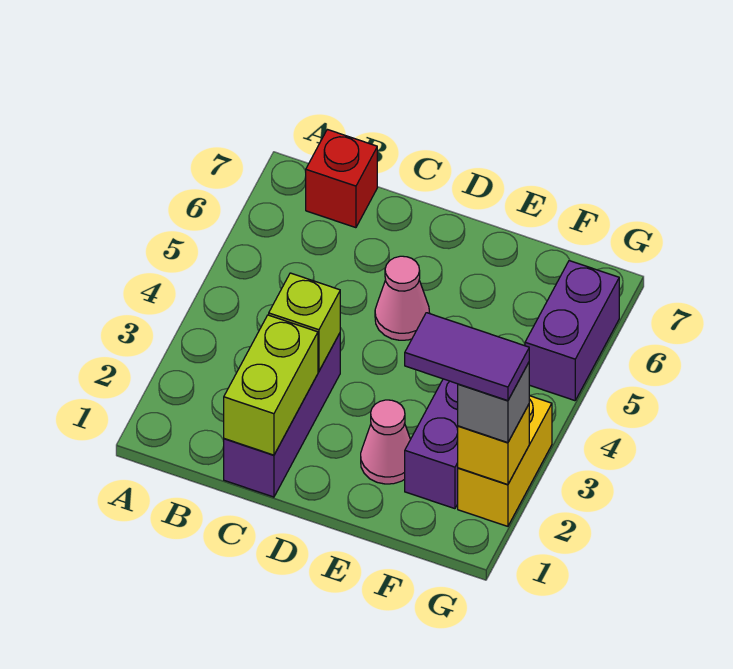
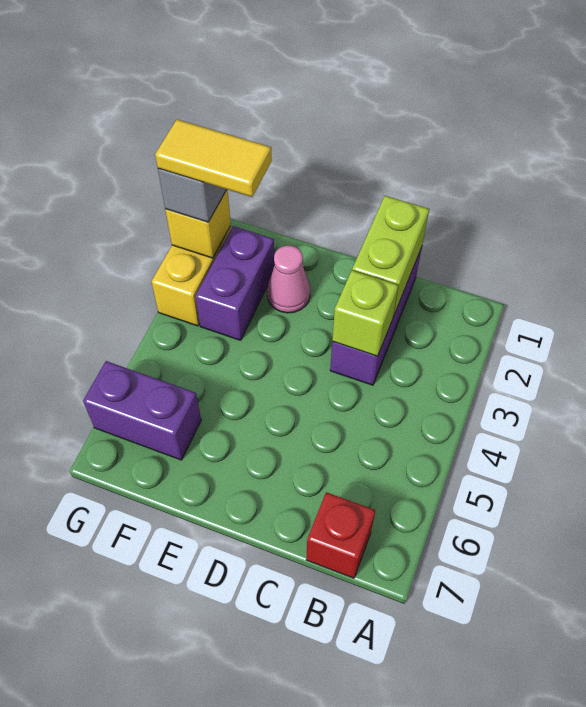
pink 1x1 cone [375,256,429,340] -> none
purple 1x2 tile [405,313,529,401] -> yellow 1x2 tile [155,119,272,197]
purple 1x2 brick [525,261,619,401] -> purple 1x2 brick turned to [83,361,201,460]

